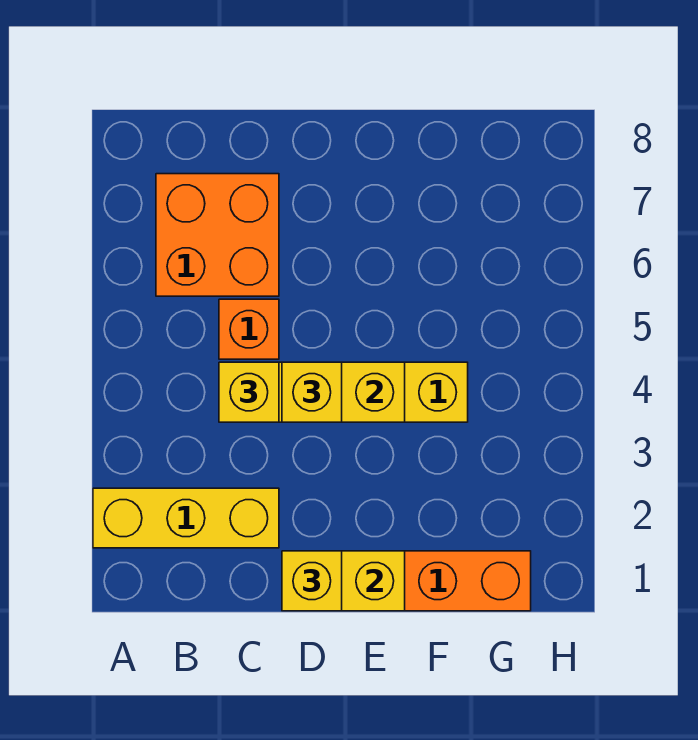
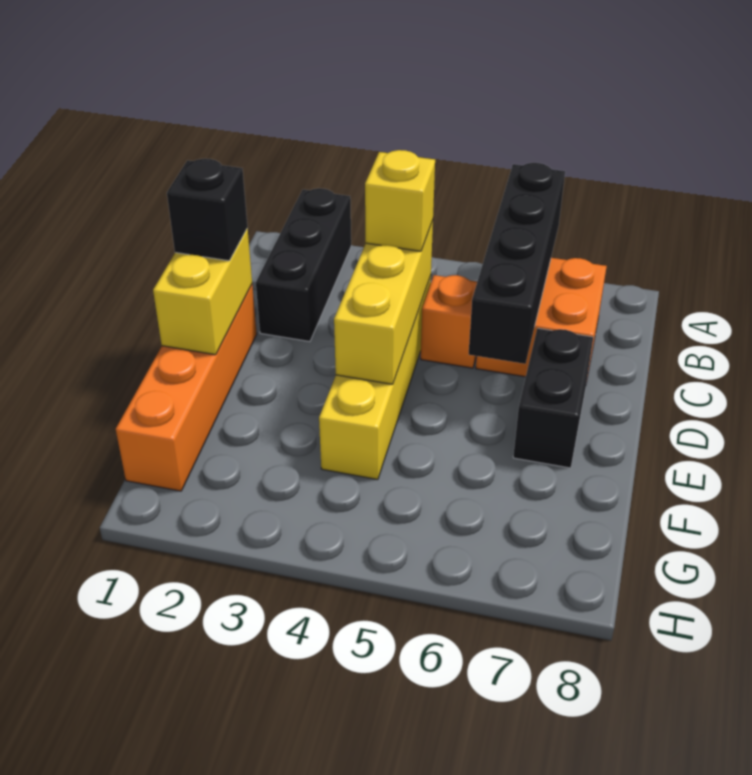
yellow 1x3 brick [93,488,279,548] -> black 1x3 brick [256,188,351,342]
none -> black 1x4 brick [469,163,565,364]
yellow 1x1 brick [282,551,342,611] -> black 1x1 brick [167,159,248,261]
yellow 1x1 brick [282,362,342,422] -> none
none -> black 1x2 brick [513,328,593,468]

